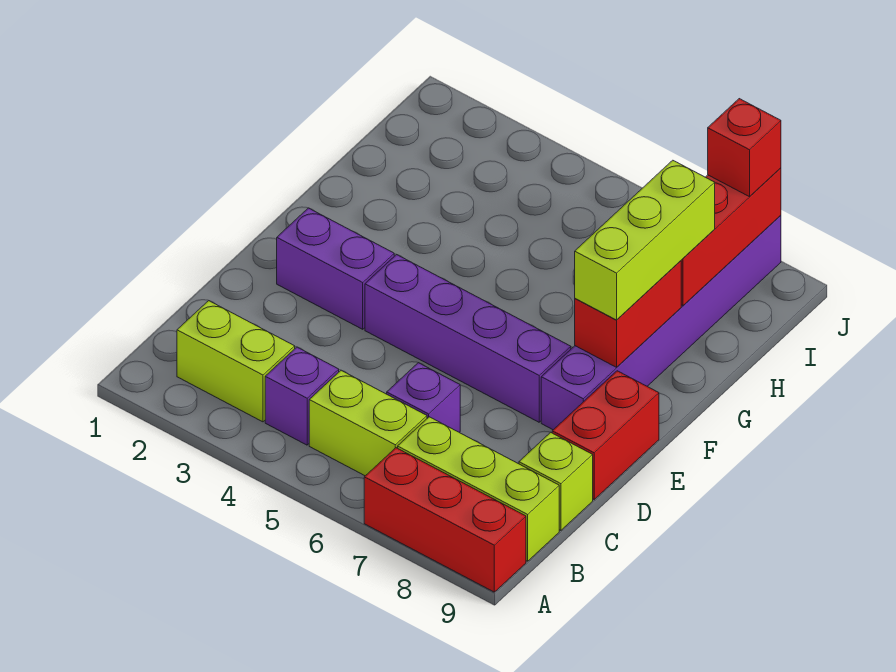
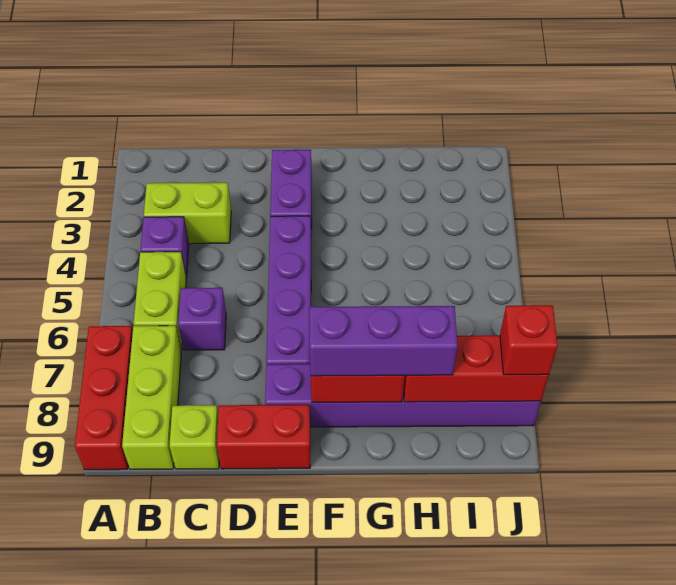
lime 1x2 brick [177,301,295,422] -> lime 1x2 brick turned to [144,183,231,244]
lime 1x3 brick [575,160,715,320] -> purple 1x3 brick [309,306,457,376]

